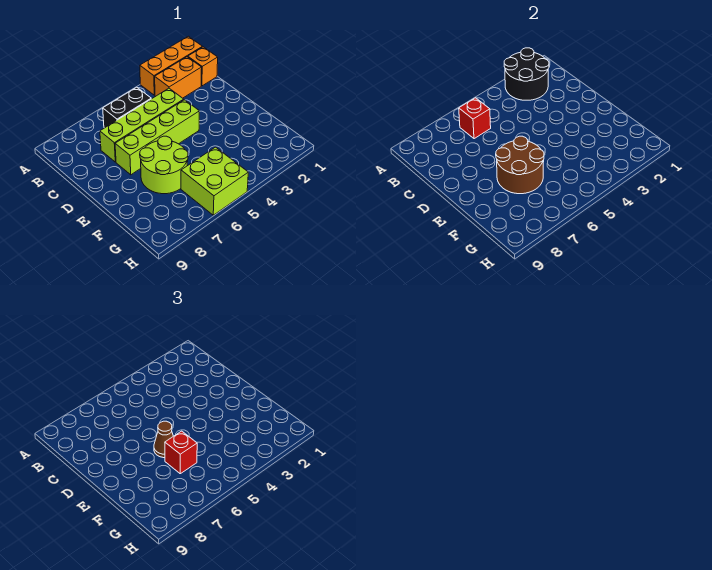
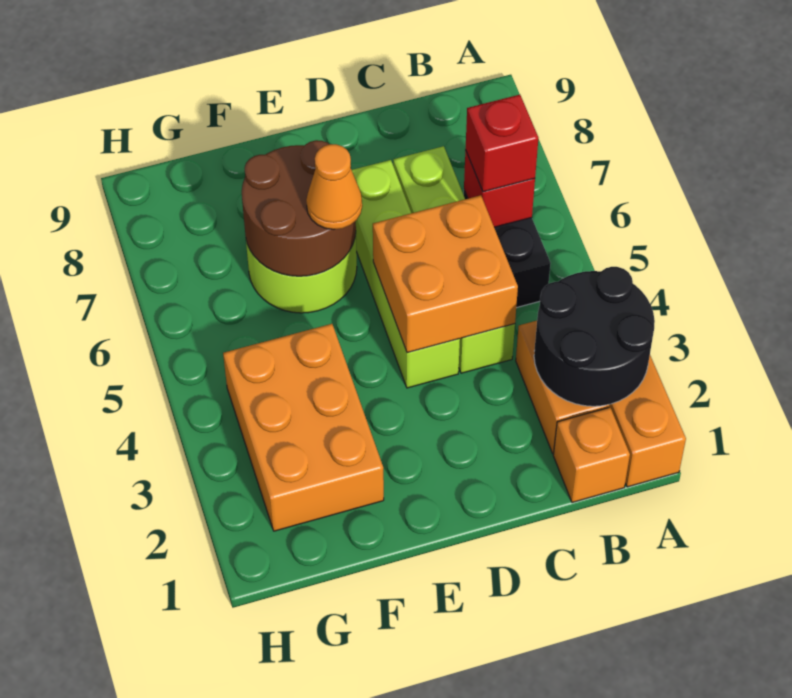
none -> orange 2x2 brick [373,195,518,353]
brown 1x1 cone [154,421,173,458] -> orange 1x1 cone [306,144,362,229]
none -> orange 2x3 brick [223,324,384,531]
red 1x1 brick [165,431,197,474] -> red 1x1 brick moved to [466,95,538,192]
lime 2x2 brick [181,147,248,215] -> none

